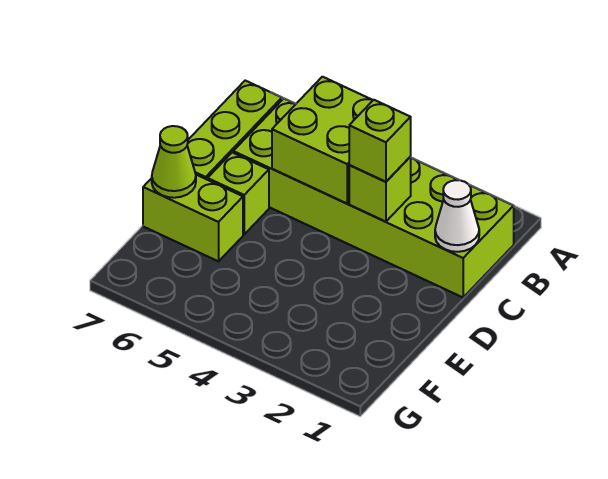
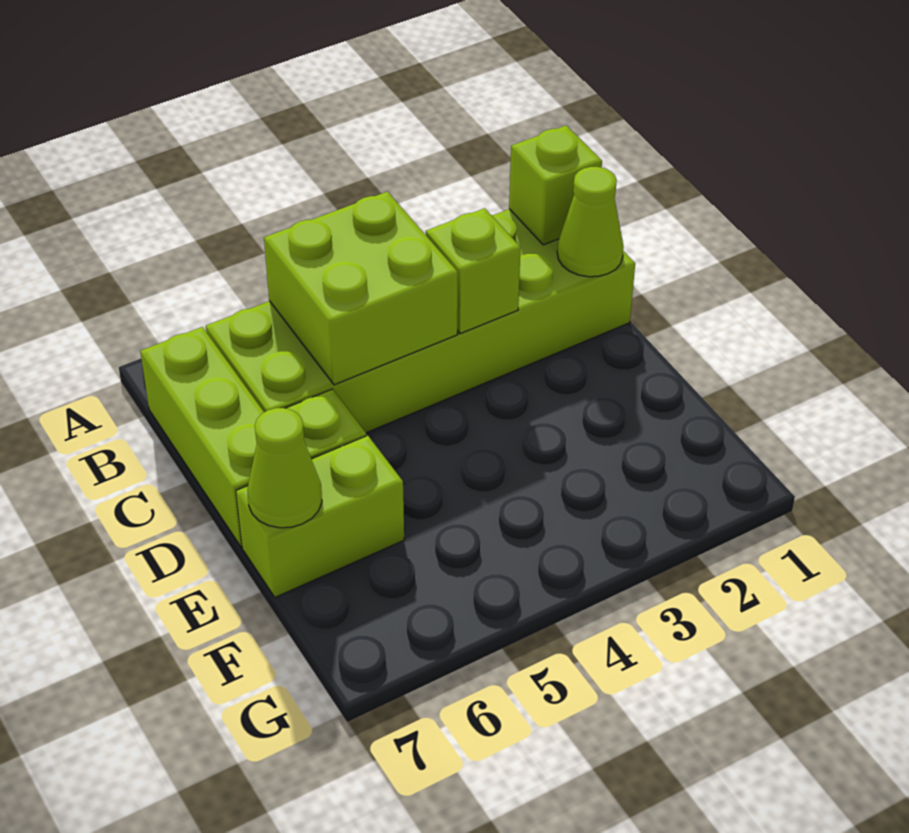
white 1x1 cone [435,180,479,252] -> lime 1x1 cone [557,167,624,277]
lime 1x1 brick [349,100,411,182] -> lime 1x1 brick moved to [509,125,602,245]

